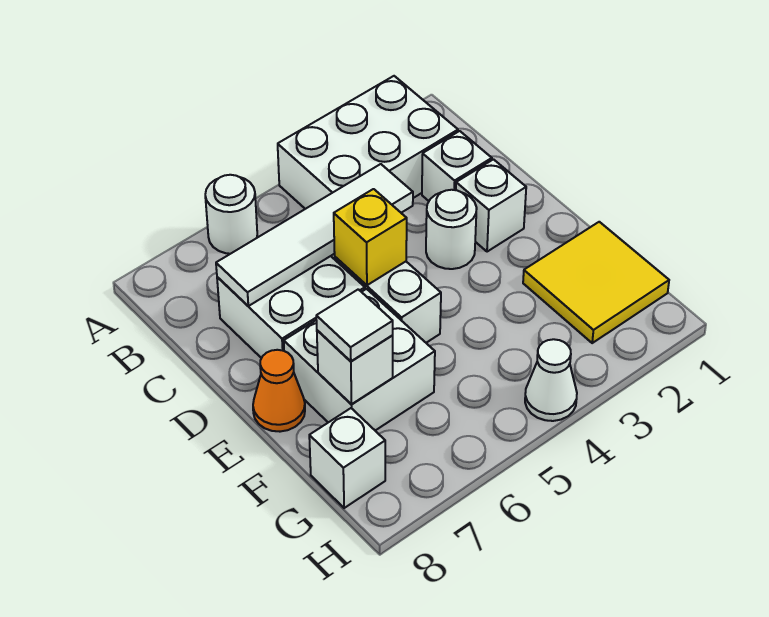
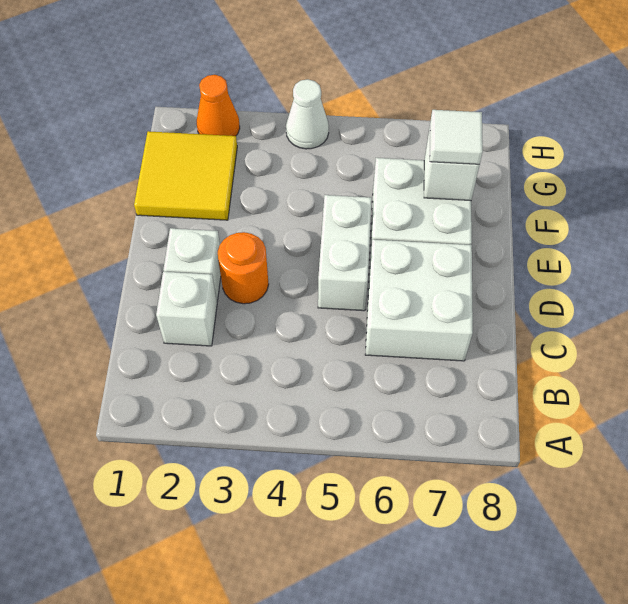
white 2x3 brick [278,76,458,209] -> none
white 1x1 round brick [205,175,257,254] -> none
white 1x4 tile [216,164,413,306] -> none
white 1x1 round brick [426,190,477,269] -> orange 1x1 round brick [218,232,269,304]
yellow 1x1 brick [334,189,407,285] -> none
orange 1x1 cone [253,350,305,432] -> orange 1x1 cone moved to [197,75,240,136]
white 1x1 brick [309,408,385,508] -> none

